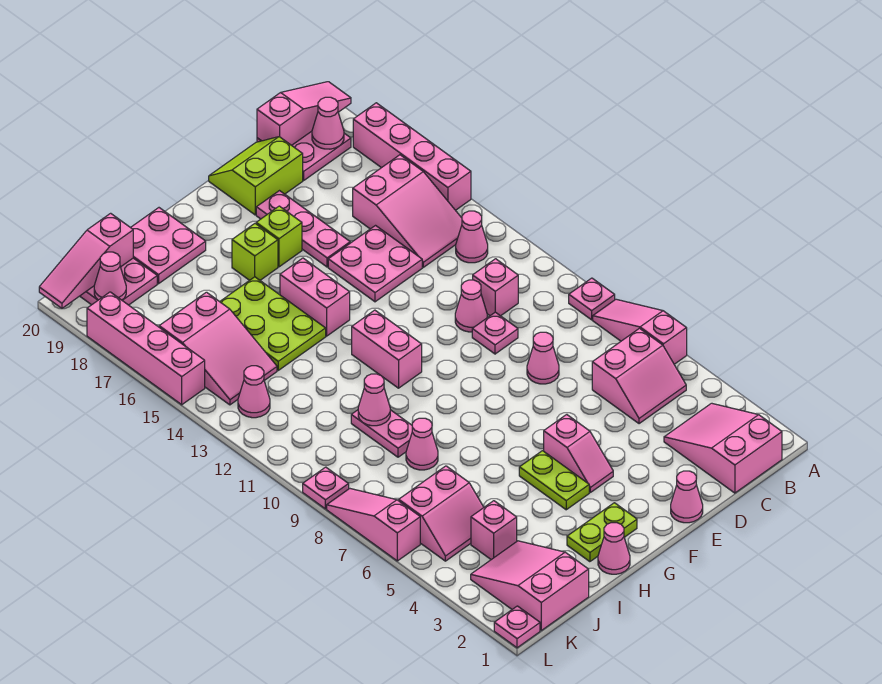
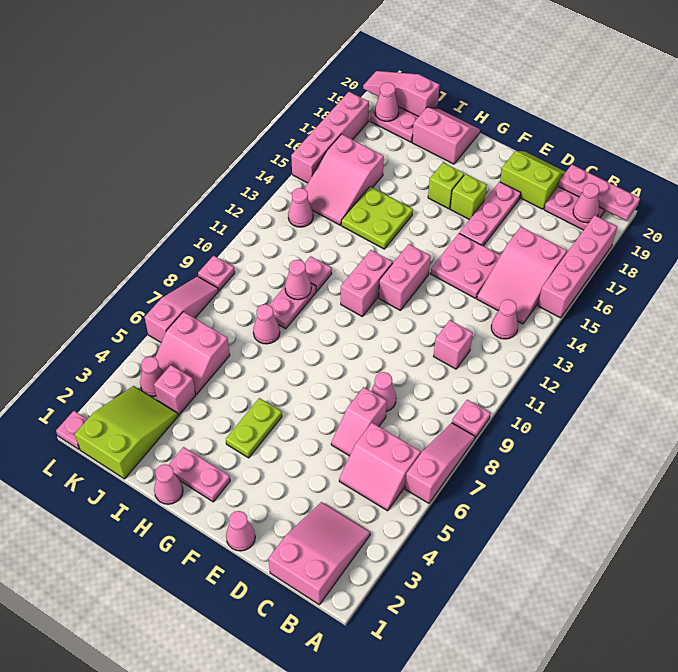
pink 1x3 slope [257,82,351,145] -> pink 1x3 plate [558,165,640,221]
pink 1x1 plate [472,312,518,354] -> pink 1x1 plate moved to [305,256,332,291]
pink 1x1 cone [455,280,487,332] -> pink 1x1 cone moved to [140,357,163,397]
pink 1x2 slope [544,415,613,492] -> pink 1x2 slope moved to [331,387,387,456]
lime 1x2 plate [567,503,637,562] -> pink 1x2 plate [169,447,230,502]
pink 1x2 brick [280,258,350,336] -> pink 1x2 brick moved to [379,244,431,310]
lime 2x3 plate [220,277,326,370] -> lime 2x2 plate [341,187,413,249]
pink 2x2 plate [131,208,206,284] -> pink 2x2 slope [412,107,480,164]
pink 2x3 slope [471,541,589,630] -> lime 2x3 slope [75,386,178,479]

